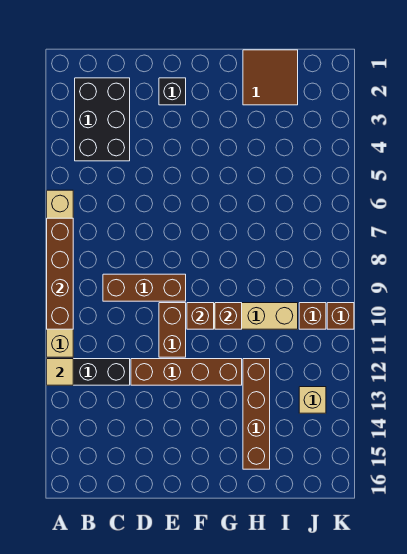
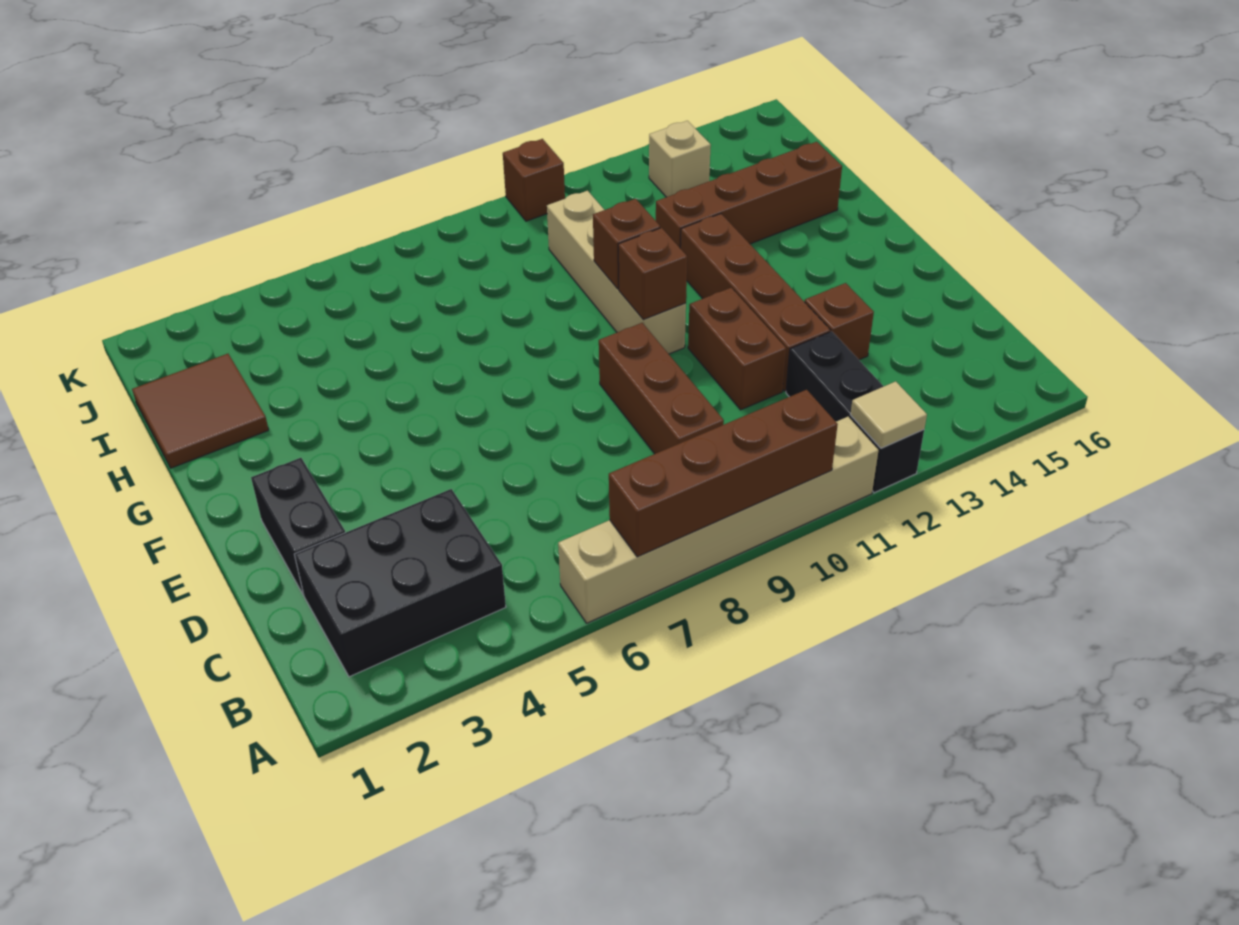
black 1x1 brick [159,78,186,105] -> black 1x2 brick [251,458,345,595]
brown 1x2 brick [159,303,186,357] -> brown 1x2 brick turned to [688,288,786,410]
brown 1x1 brick [299,303,326,329] -> brown 1x1 brick moved to [805,283,874,360]

